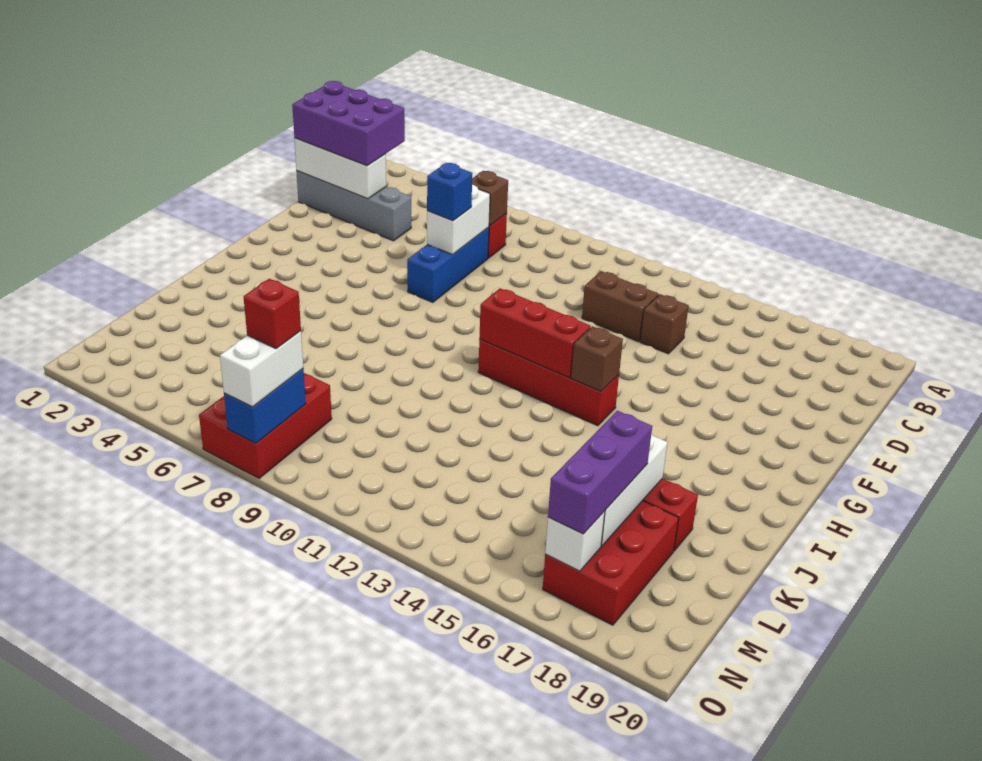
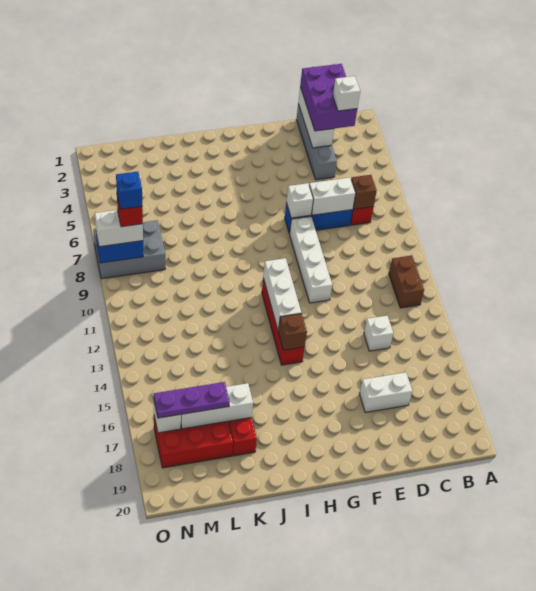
none -> white 1x1 brick [333,76,360,111]
brown 1x2 brick [582,271,658,341] -> brown 1x2 brick moved to [389,255,424,308]
brown 1x1 brick [640,294,689,354] -> white 1x1 brick [364,316,393,351]
none -> white 1x2 brick [359,372,412,413]
blue 1x1 brick [427,163,472,221] -> blue 1x1 brick moved to [116,172,142,209]
none -> white 1x1 brick [286,183,313,218]
none -> white 1x4 brick [290,216,332,303]
red 1x3 brick [479,288,591,378] -> white 1x3 brick [263,258,301,330]
purple 1x3 brick [548,411,652,534] -> purple 1x3 plate [154,382,230,418]
red 2x3 brick [199,373,332,478] -> grey 2x3 brick [94,220,165,279]

